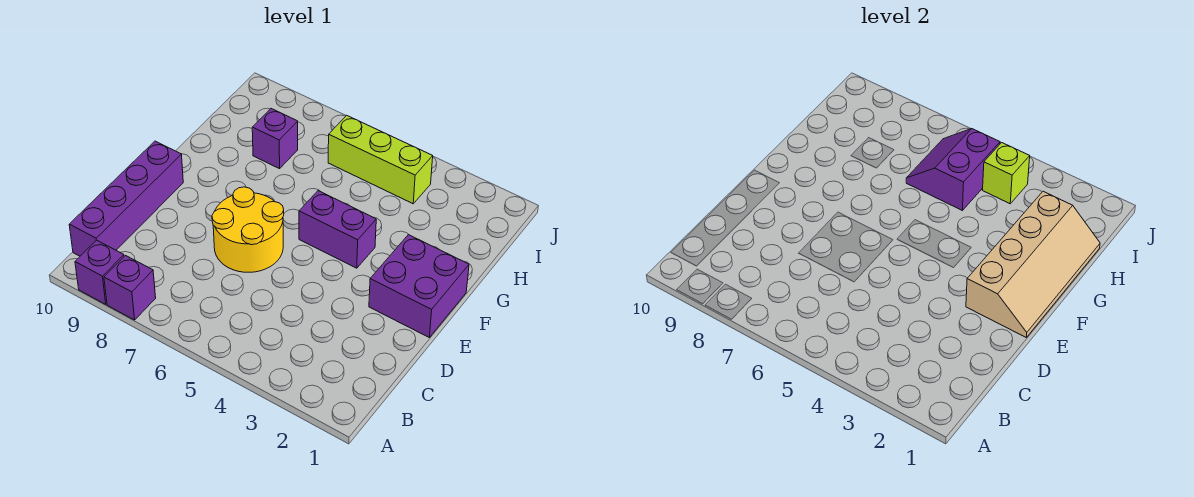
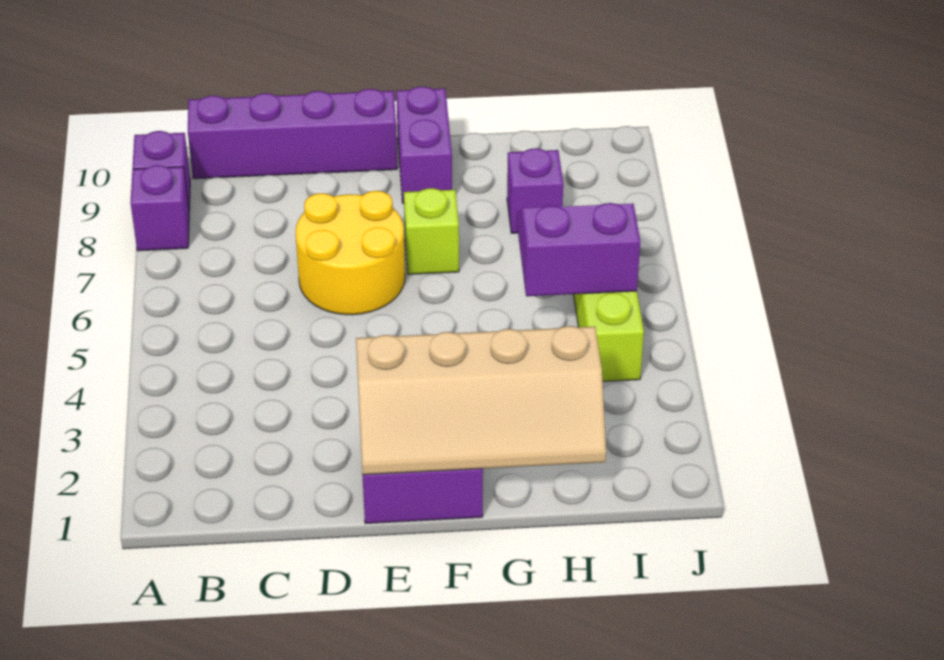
purple 1x2 brick [299,191,376,268] -> purple 1x2 brick moved to [396,87,452,203]
lime 1x1 brick [983,143,1030,204] -> lime 1x1 brick moved to [404,188,459,274]

